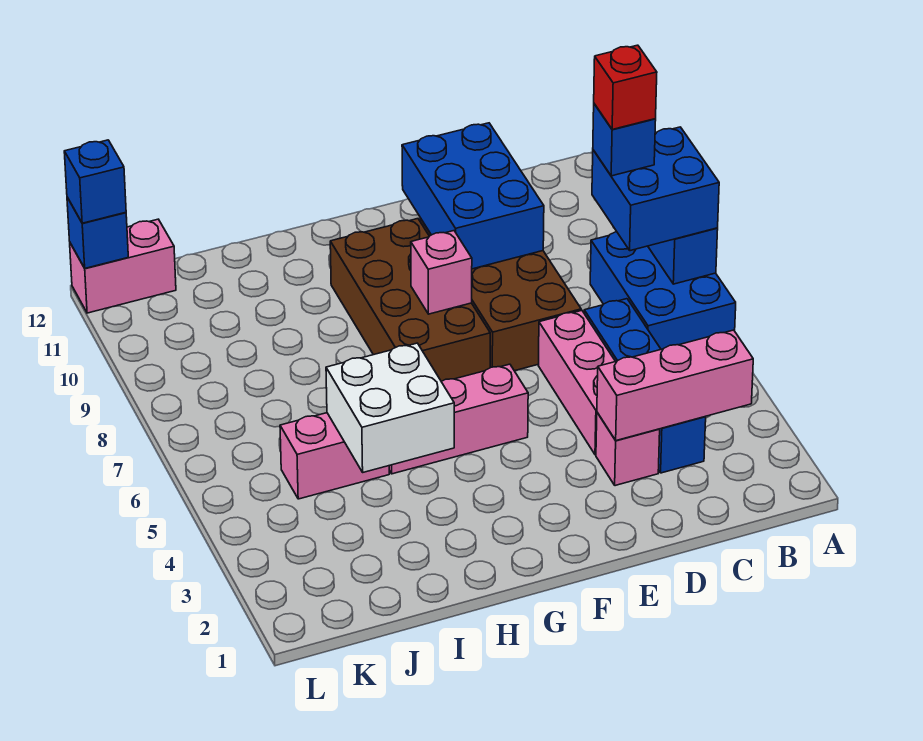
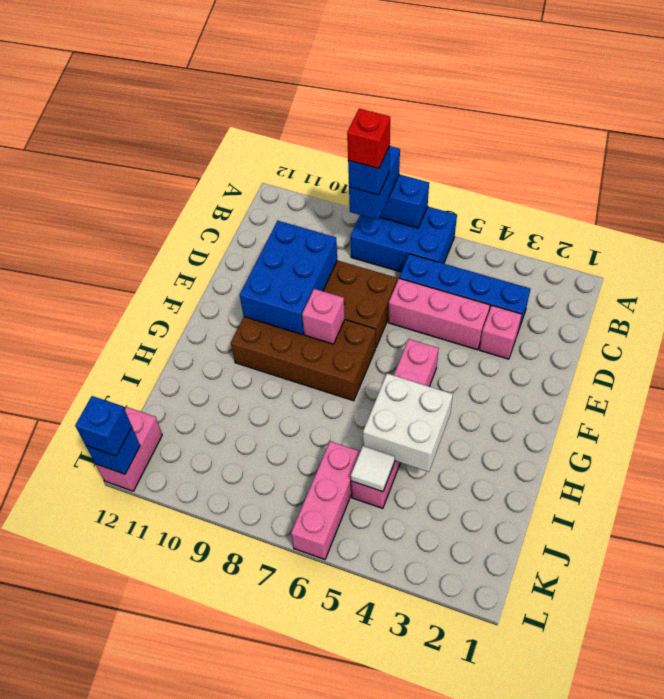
blue 2x2 brick [592,127,719,251] -> blue 1x2 brick [349,146,400,220]
pink 1x3 brick [597,330,753,441] -> pink 1x3 brick moved to [291,441,360,560]
blue 2x3 brick [402,123,544,269] -> blue 2x3 brick turned to [240,221,337,335]
none -> white 1x1 tile [351,446,395,492]

